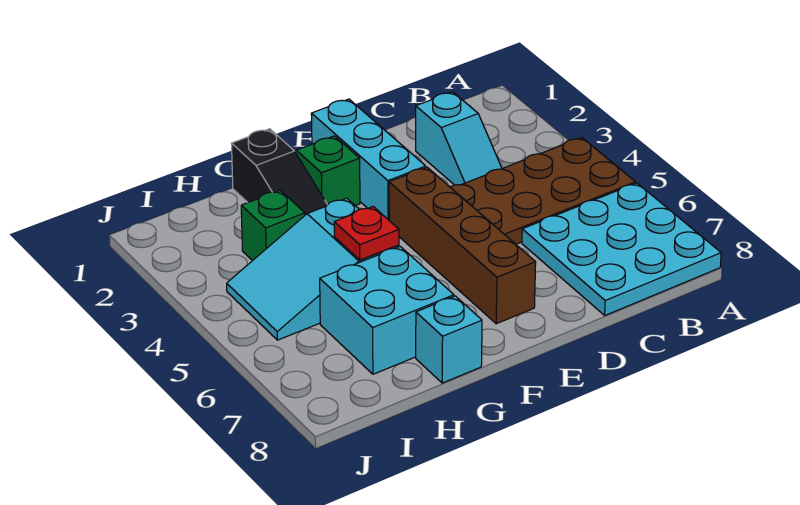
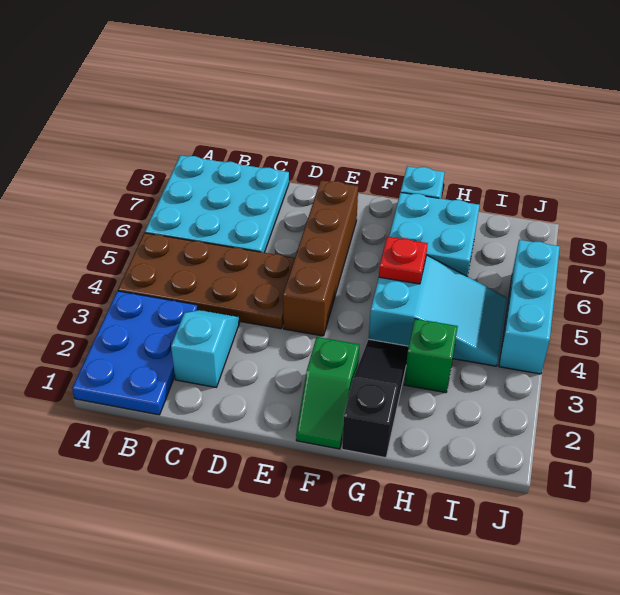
none -> blue 2x3 plate [72,291,198,415]
cyan 1x3 brick [311,99,426,220] -> cyan 1x3 brick moved to [499,240,560,374]

